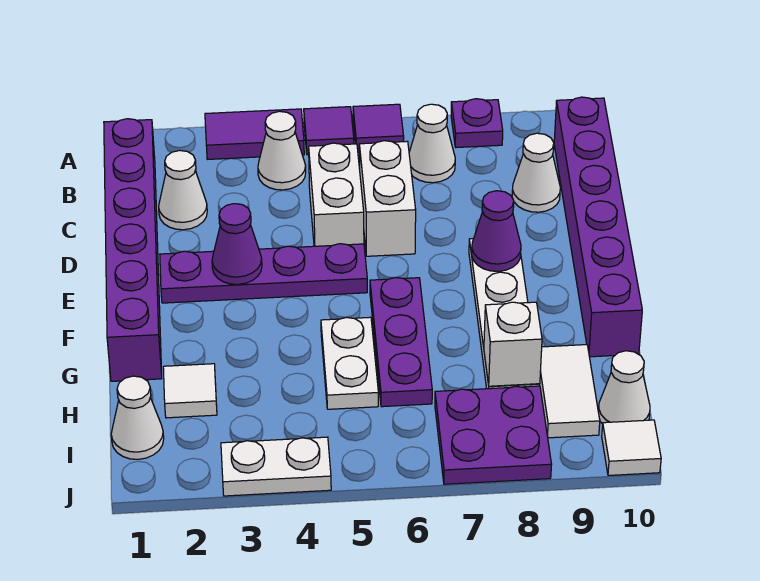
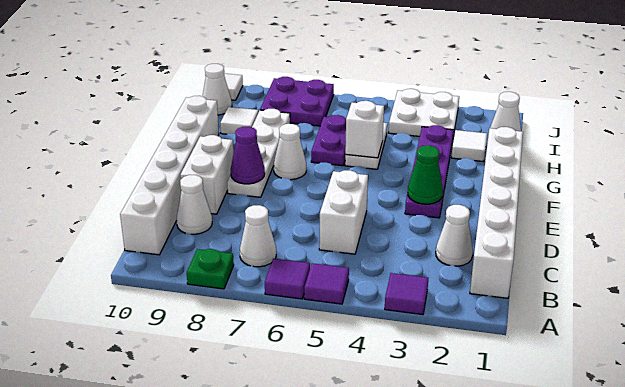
purple 1x2 tile [205,109,304,159] -> purple 1x1 tile [385,273,428,315]
purple 1x1 plate [451,99,503,148] -> green 1x1 plate [187,249,234,289]
purple 1x6 brick [104,119,162,381] -> white 1x6 brick [470,127,523,298]
white 1x1 cone [258,111,306,190] -> white 1x1 cone moved to [274,124,306,180]
purple 1x6 brick [554,97,642,357] -> white 1x6 brick [120,96,219,255]
white 1x2 brick [359,141,416,256] -> white 1x2 brick moved to [180,135,233,214]
purple 1x4 plate [160,244,367,303] -> purple 1x4 plate turned to [405,125,454,218]
purple 1x1 cone [212,204,262,284] -> green 1x1 cone [408,145,443,204]
purple 1x3 plate [370,278,432,407] -> purple 1x2 plate [311,115,346,166]
white 1x1 brick [484,302,542,386] -> white 1x1 brick moved to [345,101,384,158]
white 1x2 tile [540,345,600,438] -> white 1x1 tile [220,107,258,134]
white 1x2 plate [221,437,331,496] -> white 2x2 plate [389,89,459,136]

